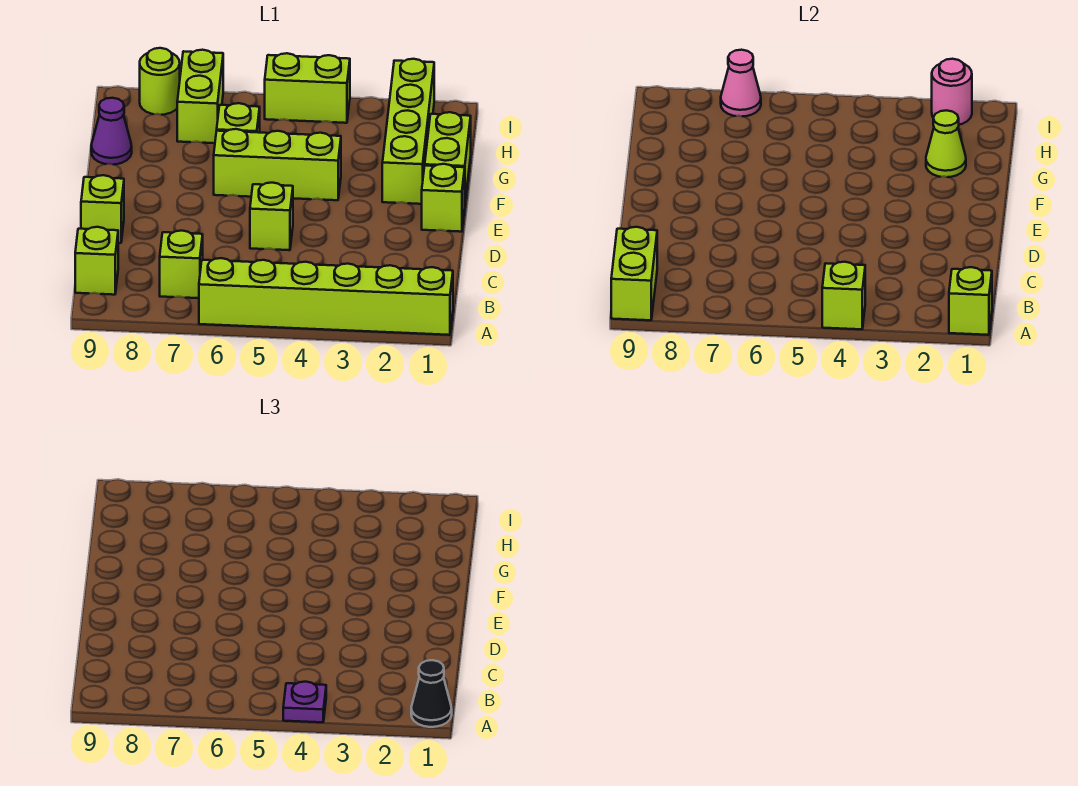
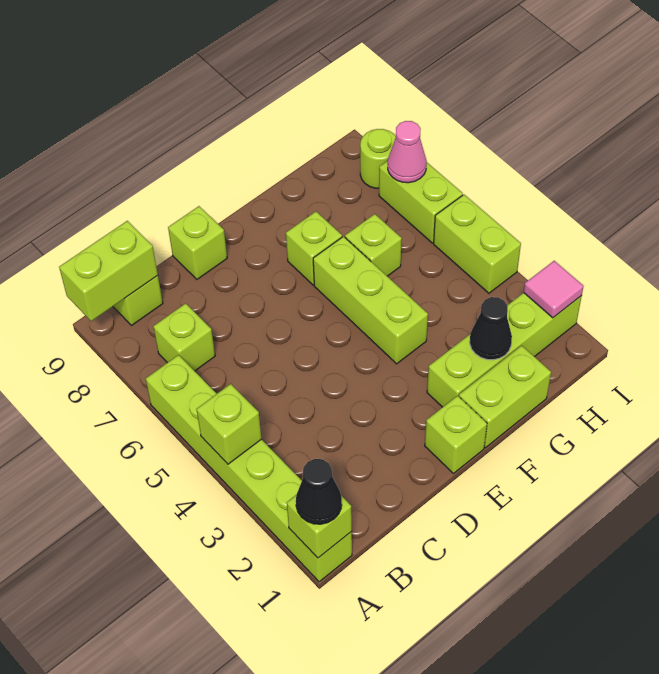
purple 1x1 plate [283,682,326,722] -> none
lime 1x1 brick [250,183,293,250] -> lime 1x1 brick moved to [286,211,342,285]
lime 1x1 cone [926,110,966,177] -> black 1x1 cone [470,297,512,360]
purple 1x1 cone [91,98,132,165] -> none
lime 1x2 brick [177,50,223,143] -> lime 1x2 brick turned to [379,161,463,243]
pink 1x1 round brick [932,59,972,125] -> pink 1x1 tile [524,261,584,318]

